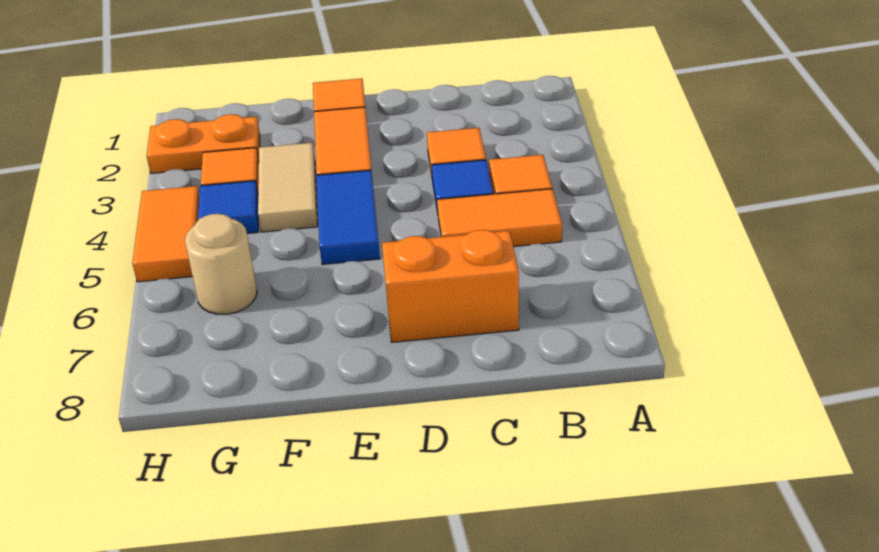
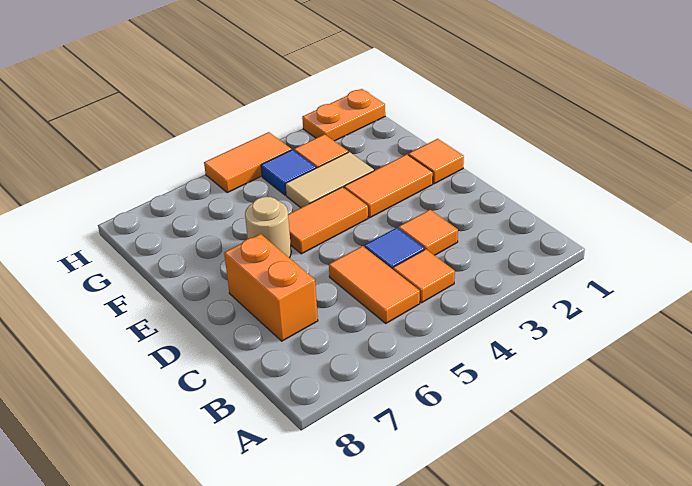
blue 1x2 tile [317,170,380,265] -> orange 1x2 tile [288,187,368,254]
orange 1x2 plate [147,114,260,173] -> orange 1x2 plate turned to [302,89,385,141]
tan 1x1 round brick [185,214,257,314] -> tan 1x1 round brick moved to [245,197,291,258]

